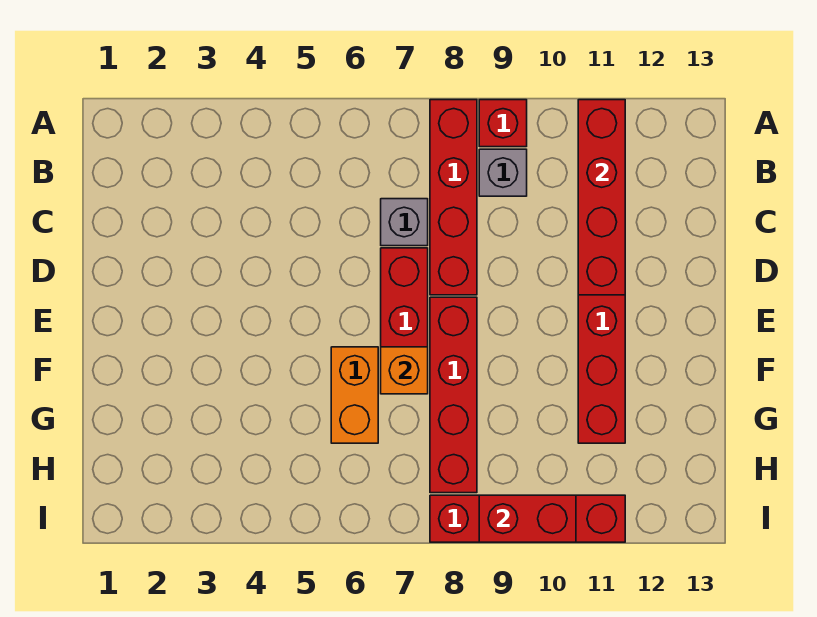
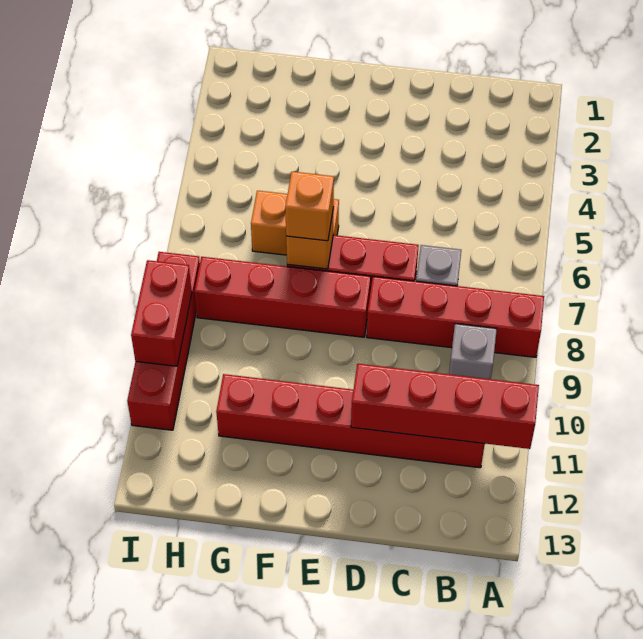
red 1x1 brick [479,100,527,147] -> none
none -> orange 1x1 brick [285,172,334,241]

